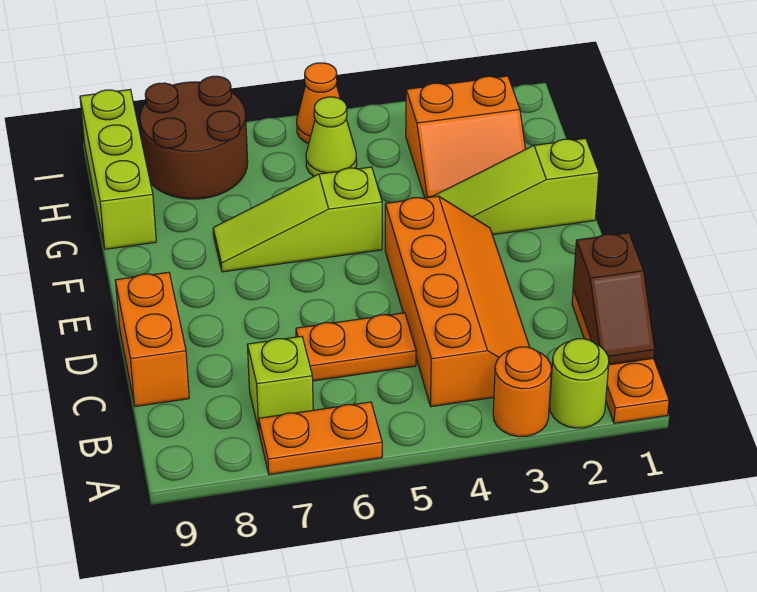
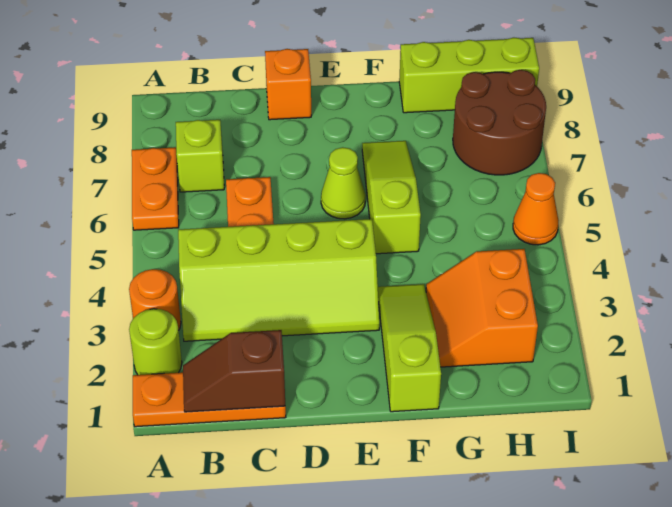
orange 2x4 slope [385,196,530,407] -> lime 2x4 slope [178,219,379,341]
orange 1x2 brick [115,272,189,406] -> orange 1x1 brick [265,49,311,120]
lime 1x1 cone [306,97,357,176] -> lime 1x1 cone moved to [321,147,366,219]

